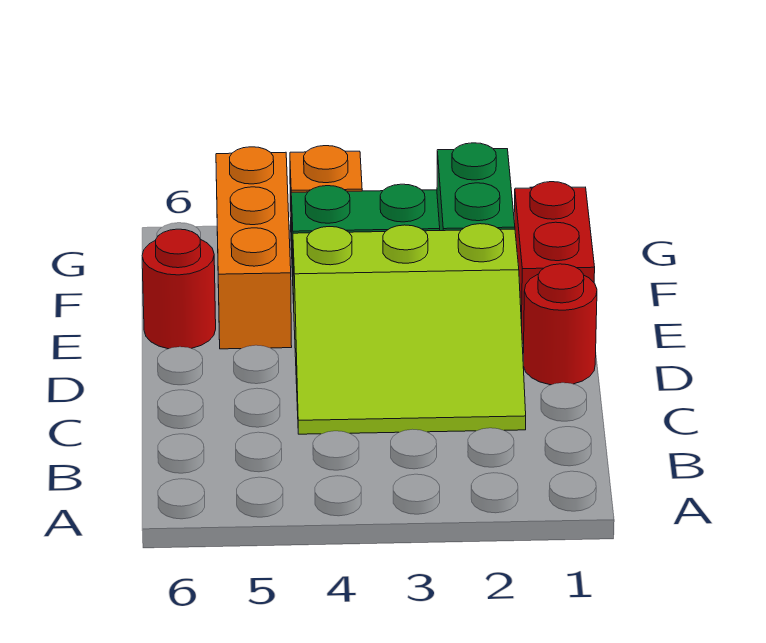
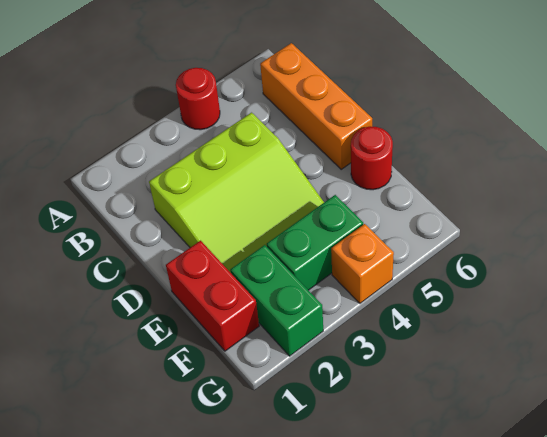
lime 3x3 slope [293,224,526,434] -> lime 3x3 slope turned to [149,113,324,273]
red 1x1 round brick [523,264,597,385] -> red 1x1 round brick moved to [176,68,220,130]
orange 1x3 brick [216,147,292,349] -> orange 1x3 brick moved to [260,43,372,169]

